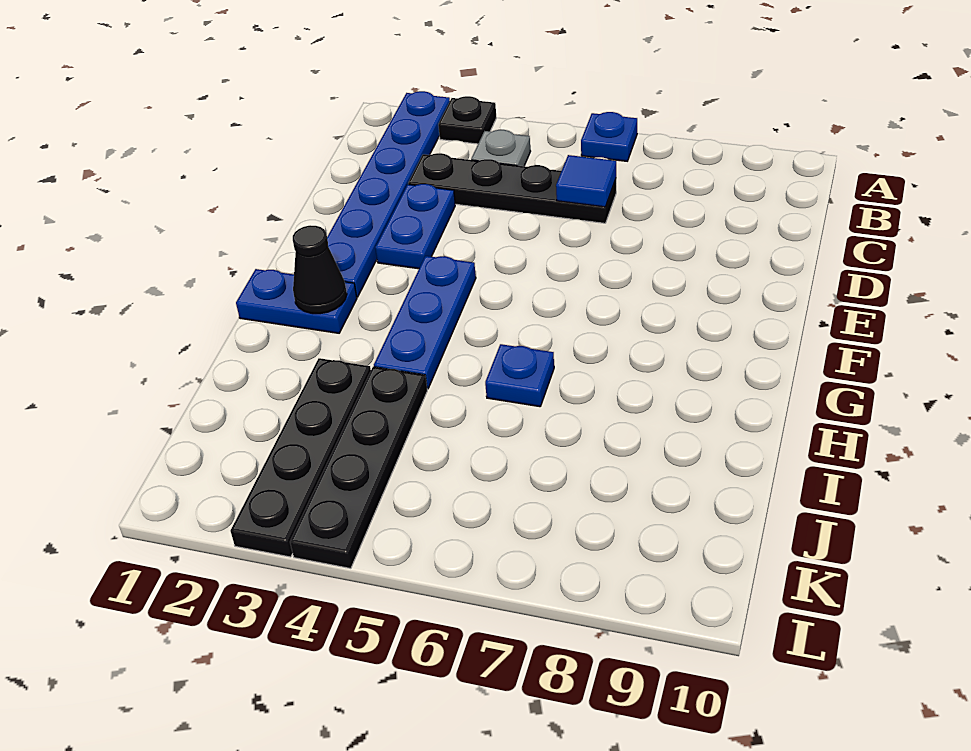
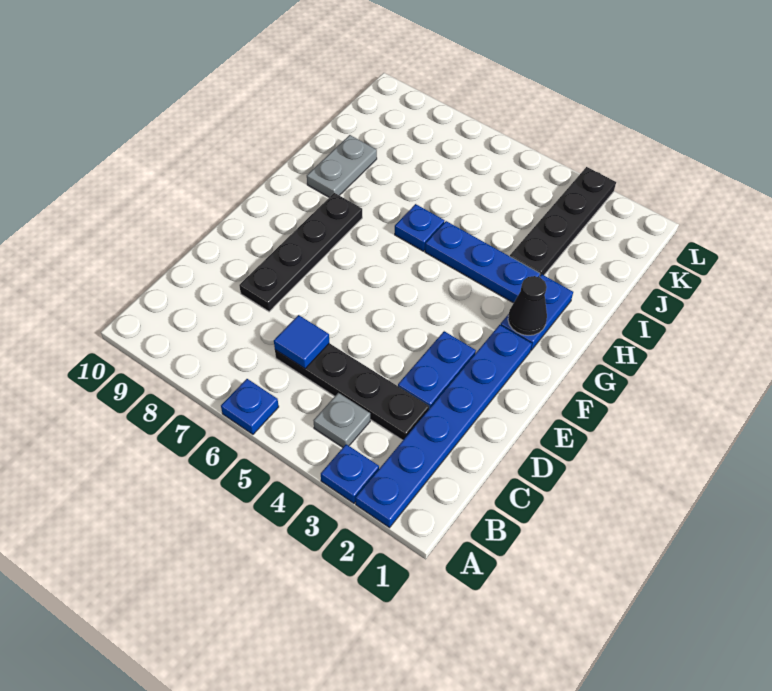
black 1x1 plate [438,96,496,144] -> blue 1x1 plate [321,444,379,503]
blue 1x3 plate [374,256,476,389] -> blue 1x3 plate turned to [425,221,540,303]
blue 1x2 plate [236,269,357,333] -> blue 1x2 plate turned to [500,274,573,350]
none -> grey 1x2 plate [307,135,377,197]
black 1x4 plate [290,367,427,568] -> black 1x4 plate moved to [239,193,362,312]

